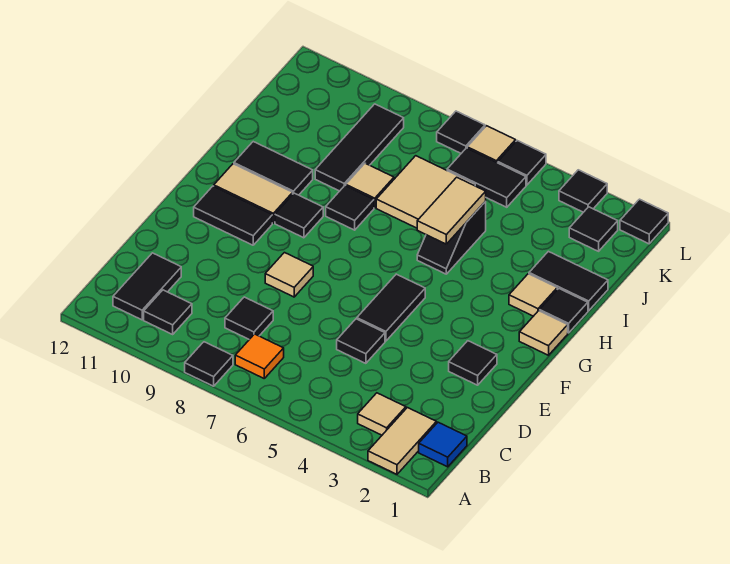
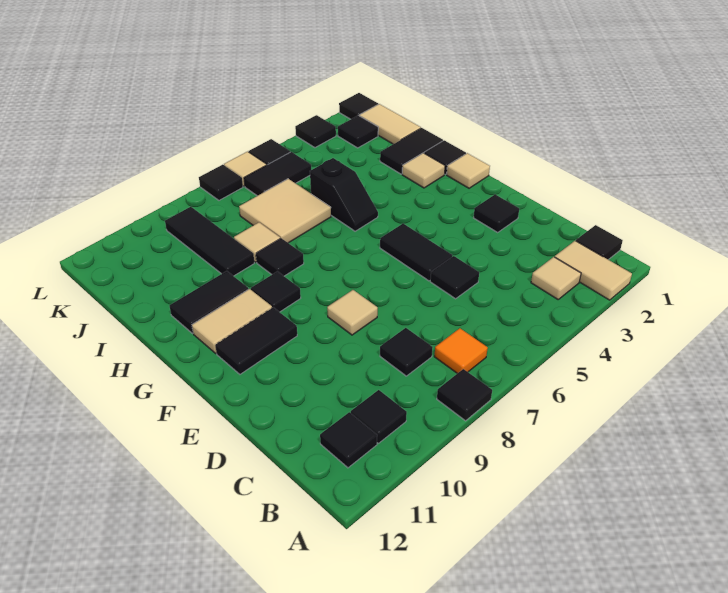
blue 1x1 tile [419,422,467,467] -> black 1x1 tile [576,225,623,260]
black 1x2 tile [113,253,181,320] -> black 1x1 tile [320,412,377,468]
tan 1x2 tile [417,177,486,244] -> tan 1x2 tile moved to [359,104,421,144]

